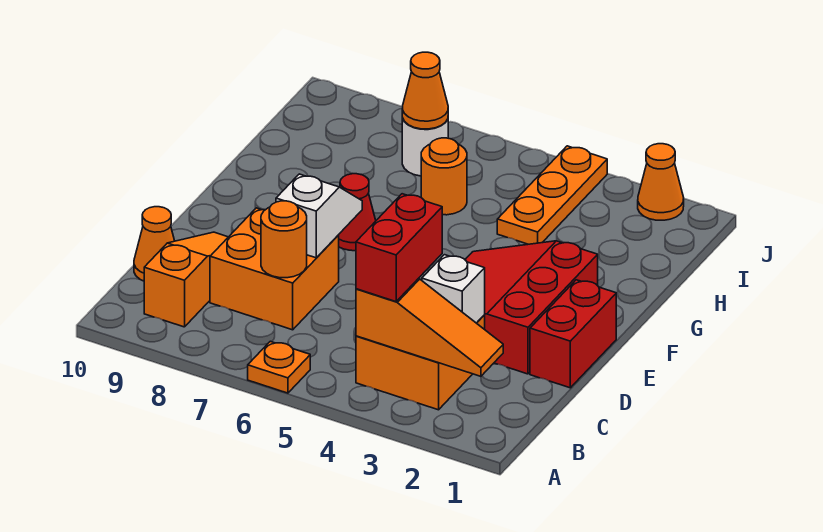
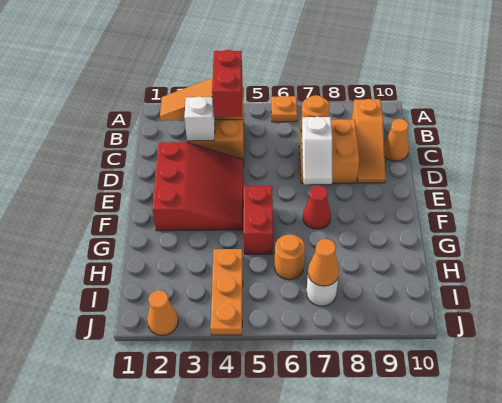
red 1x2 brick [530,280,616,388] -> red 1x2 brick moved to [243,186,273,254]

